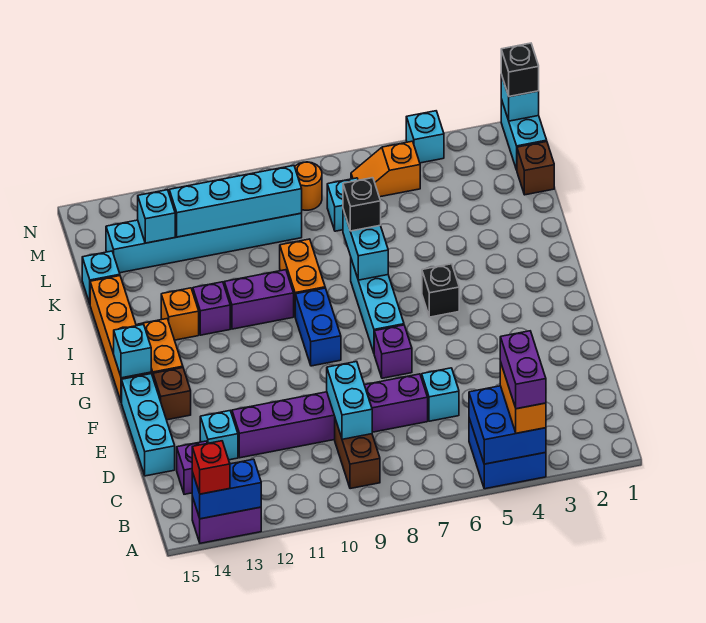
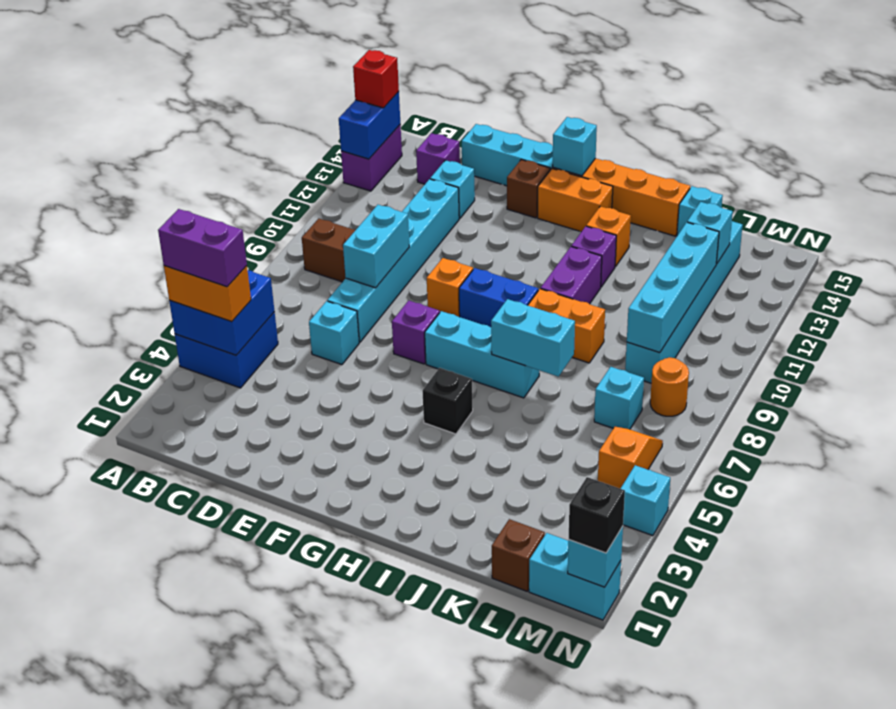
cyan 1x2 brick [327,362,372,439] -> cyan 1x2 brick turned to [343,205,409,288]
purple 1x6 brick [232,374,428,458] -> cyan 1x6 brick [327,179,459,342]
none -> orange 1x1 brick [427,258,473,317]
black 1x1 brick [343,178,381,231] -> none

